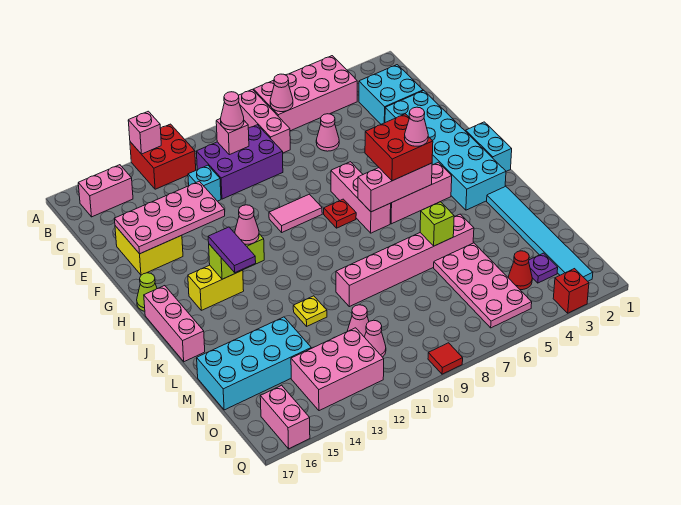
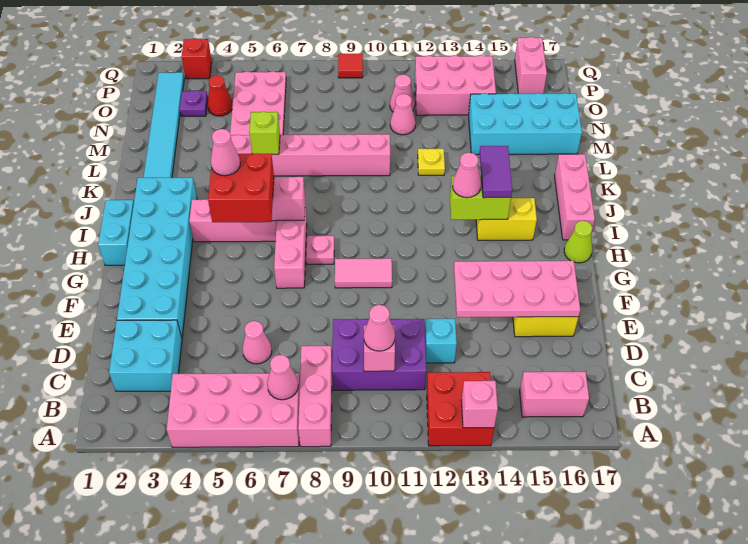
red 1x1 plate [324,199,356,228] -> pink 1x1 plate [306,236,334,264]

